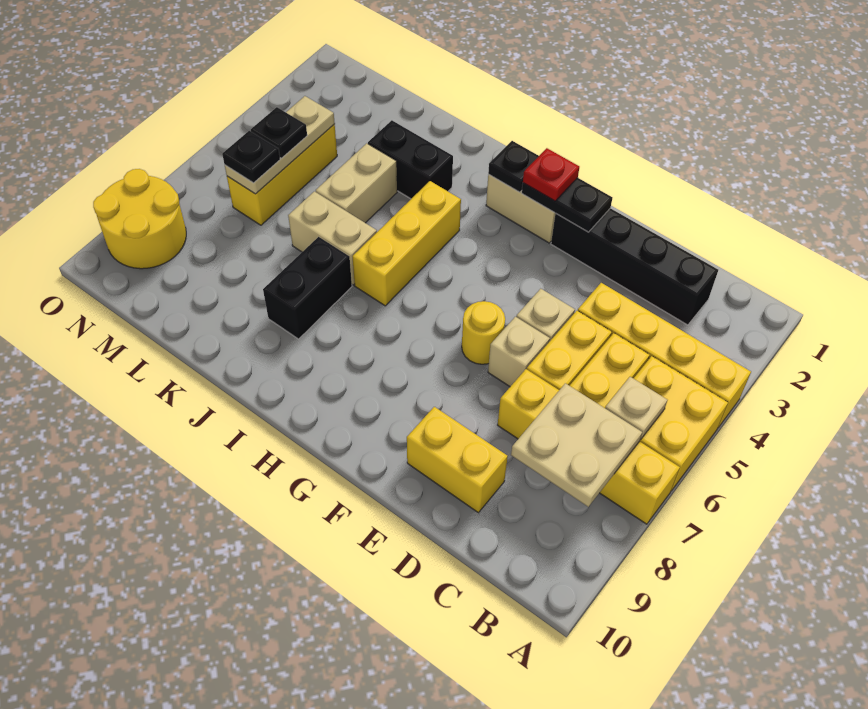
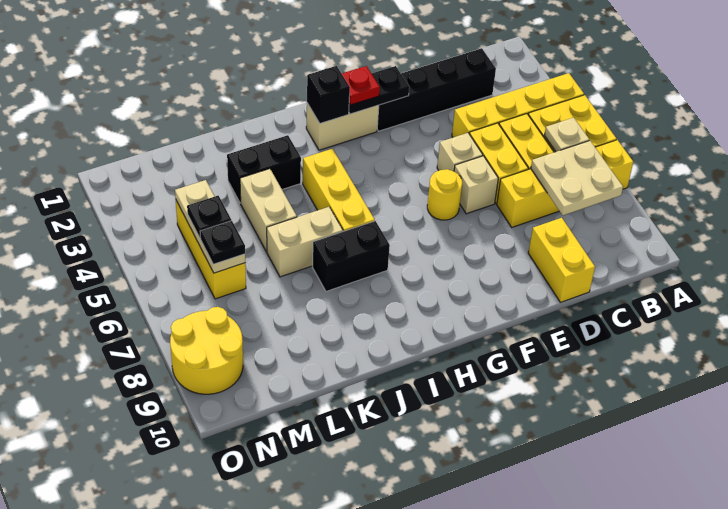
yellow 1x2 brick [407,407,508,513] -> yellow 1x2 brick turned to [528,218,595,302]
black 1x1 plate [488,141,539,192] -> black 1x1 brick [307,66,350,124]
black 1x2 brick [263,237,352,339] -> black 1x2 brick turned to [313,221,390,291]

